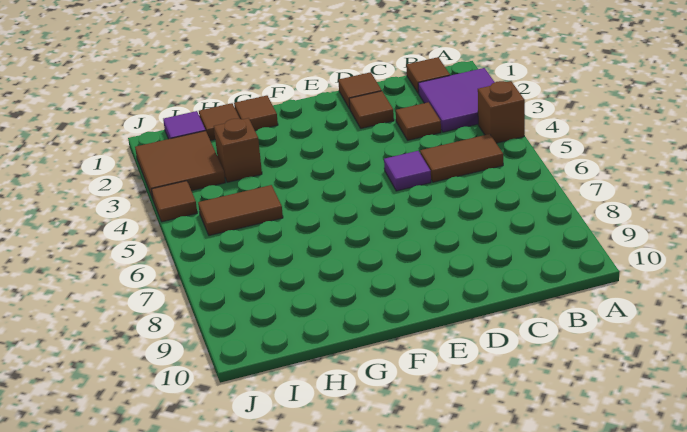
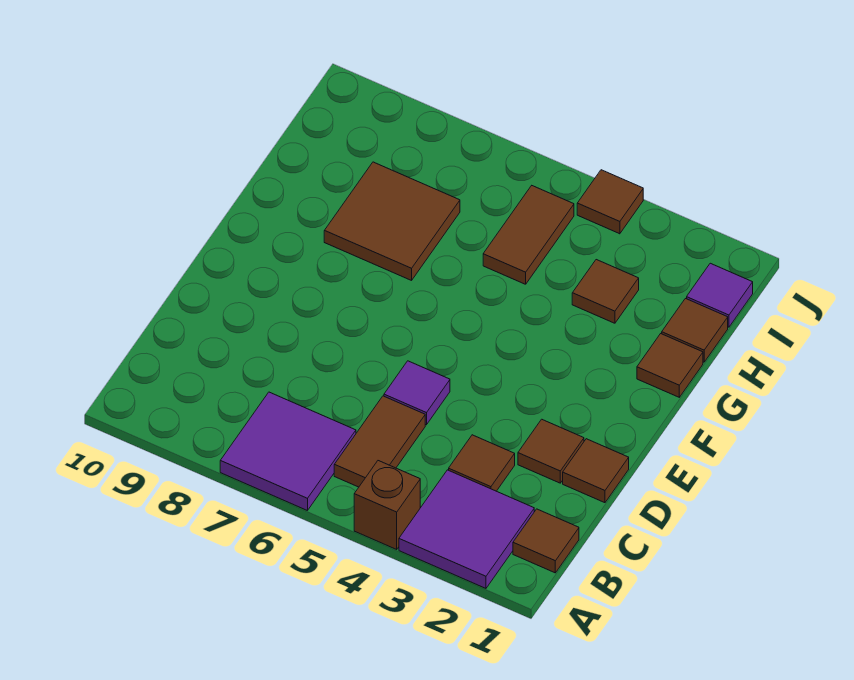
none -> purple 2x2 tile [220,392,356,511]
brown 1x1 brick [214,118,262,182] -> brown 1x1 tile [572,260,639,323]
brown 2x2 tile [135,131,225,199] -> brown 2x2 tile moved to [324,162,460,280]

